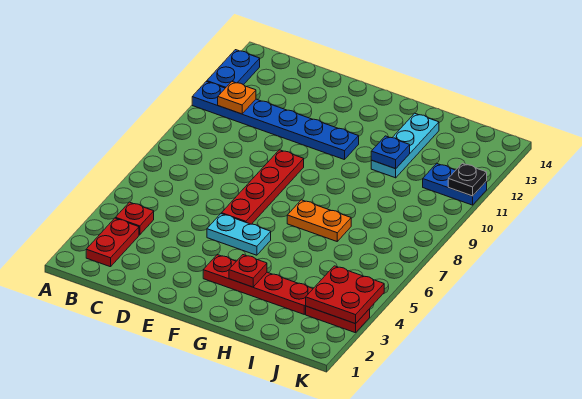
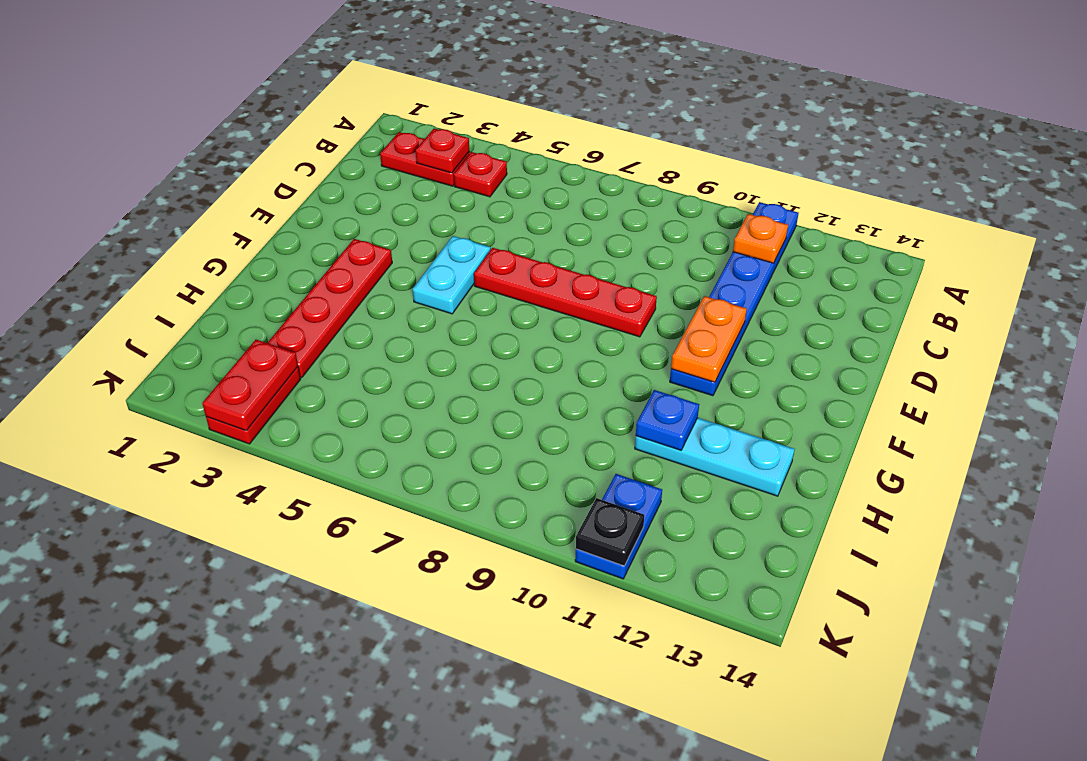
blue 1x2 plate [207,50,260,88] -> none
red 1x1 plate [229,255,267,287] -> red 1x1 plate moved to [416,129,469,173]
orange 1x2 plate [287,200,351,241] -> orange 1x2 plate moved to [671,296,747,382]
red 2x2 plate [306,266,384,324] -> red 1x2 plate [202,340,298,430]

